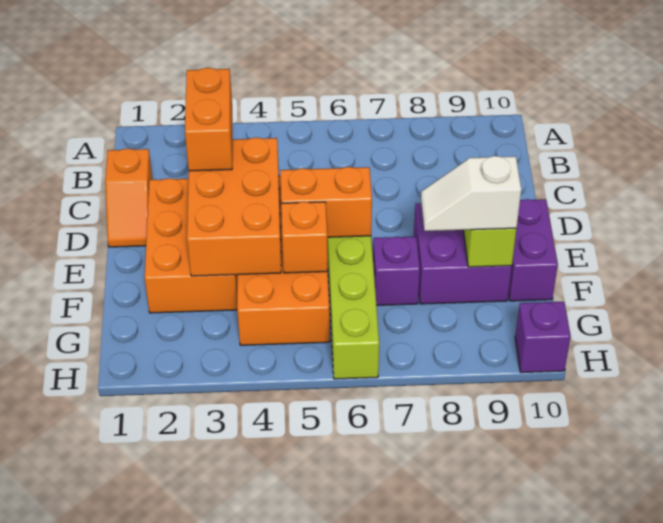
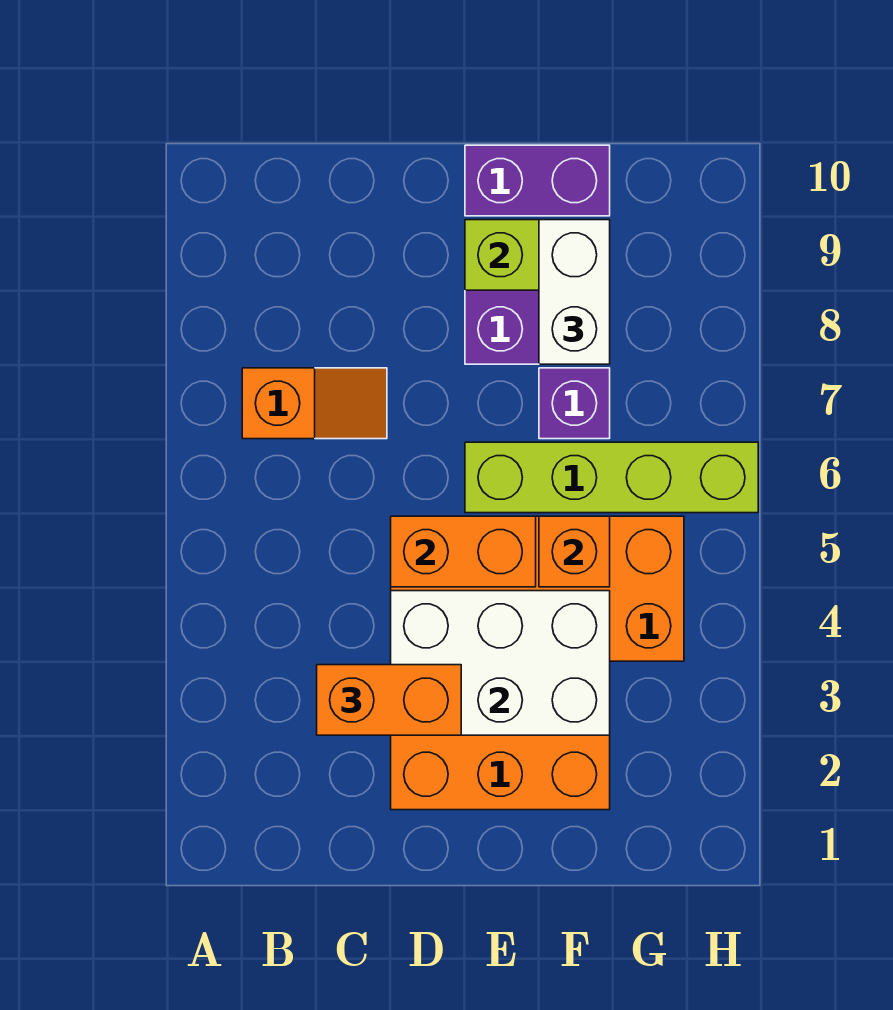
orange 1x2 slope [105,149,153,247] -> orange 1x2 slope moved to [242,368,387,439]
orange 2x3 brick [187,137,281,276] -> white 2x3 brick [391,591,610,735]
orange 1x2 brick [280,167,372,237] -> orange 1x2 brick turned to [391,516,536,587]
white 1x2 slope [421,156,521,231] -> white 1x2 brick [539,220,610,364]
purple 1x1 brick [515,302,571,373] -> none

